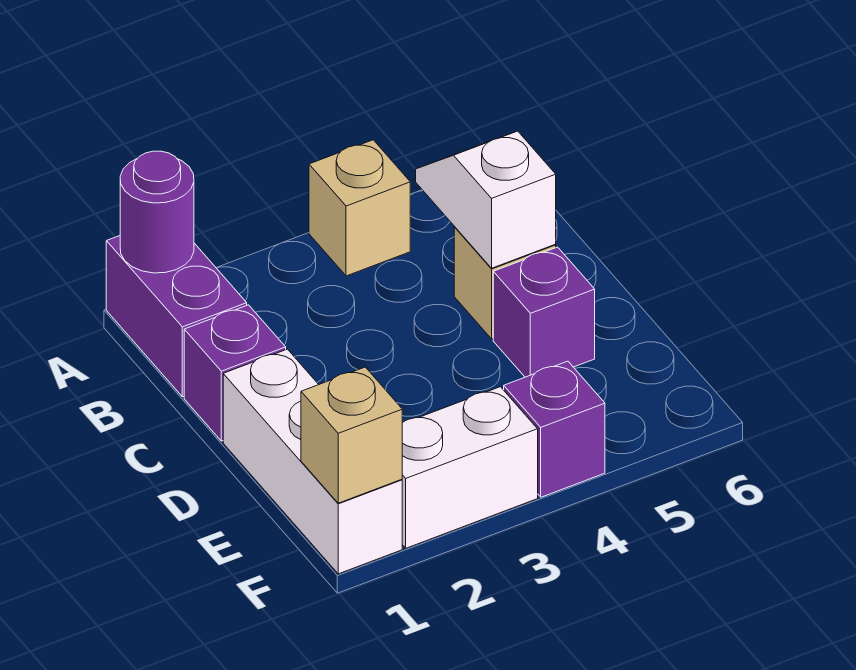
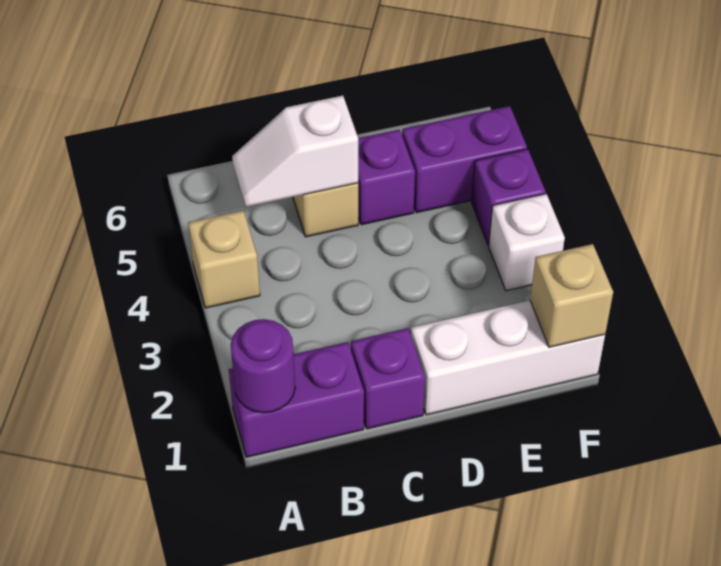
none -> purple 1x2 brick [402,106,527,213]
white 1x2 brick [402,387,538,548] -> white 1x1 brick [489,194,565,291]

